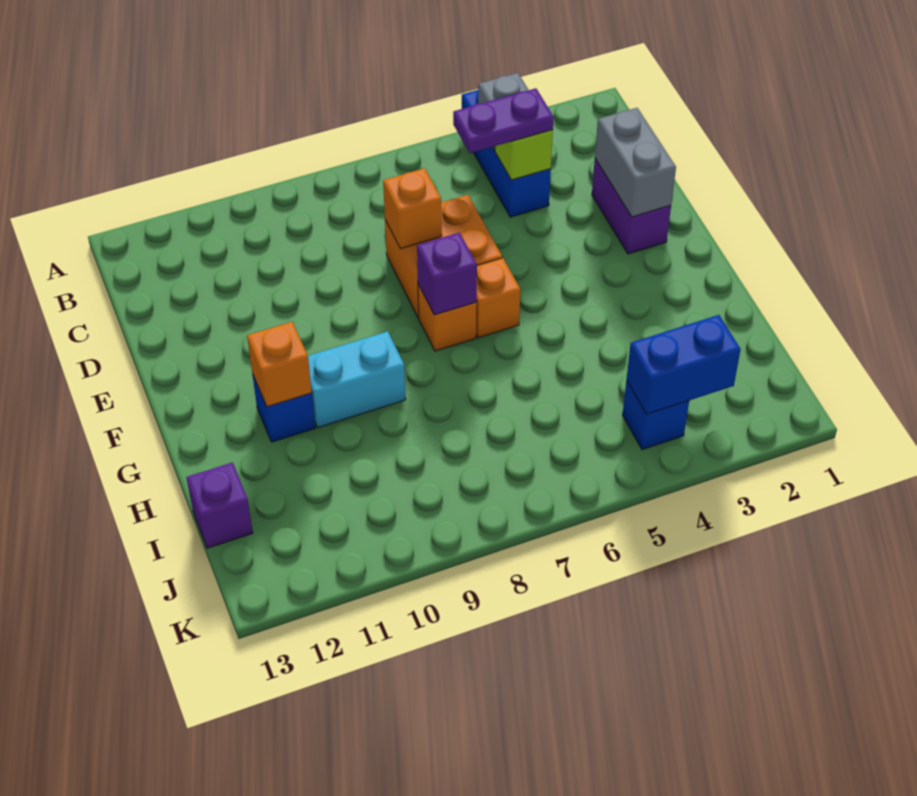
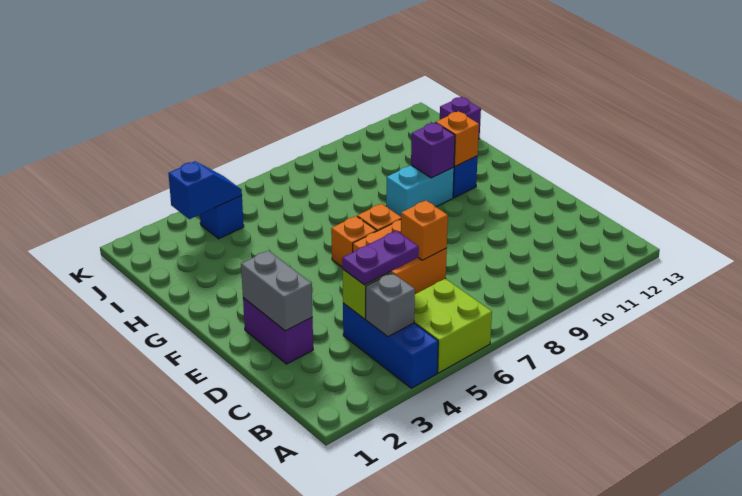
none -> lime 2x2 brick [414,279,492,373]
purple 1x1 brick [417,233,477,315] -> purple 1x1 brick moved to [411,122,455,178]
blue 1x2 brick [627,315,741,414] -> blue 1x2 slope [168,161,242,219]

